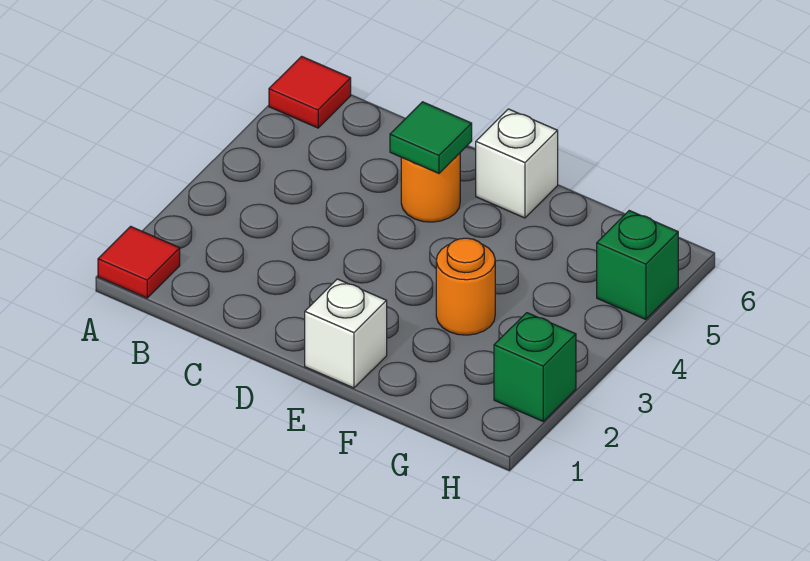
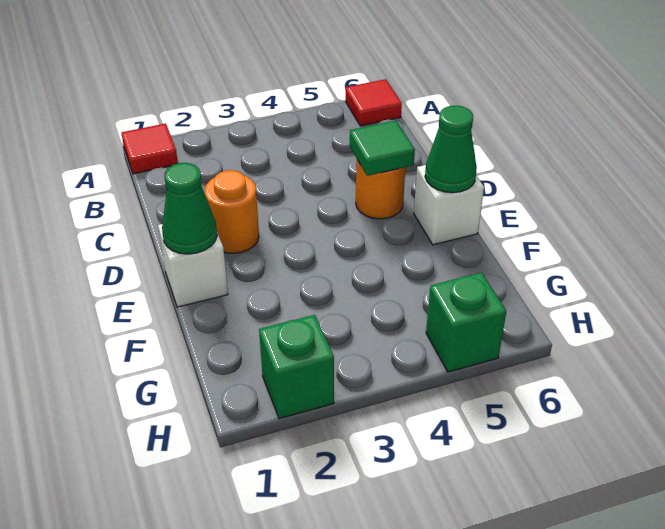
none -> green 1x1 cone [162,163,217,254]
none -> green 1x1 cone [425,106,477,193]
orange 1x1 round brick [436,238,495,335] -> orange 1x1 round brick moved to [205,170,259,253]

